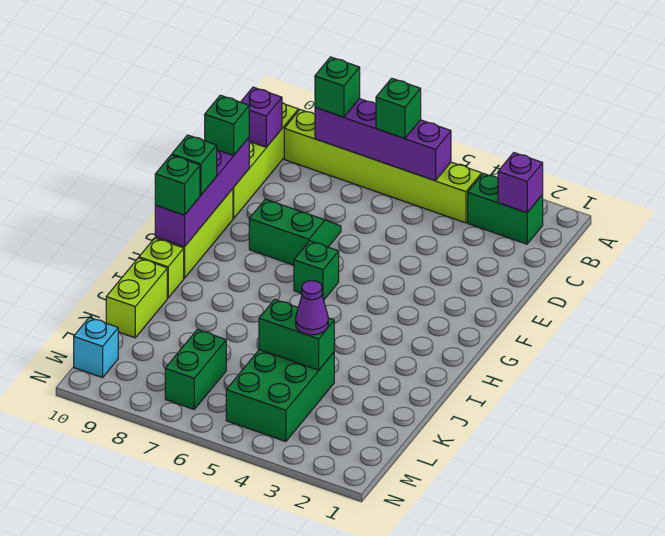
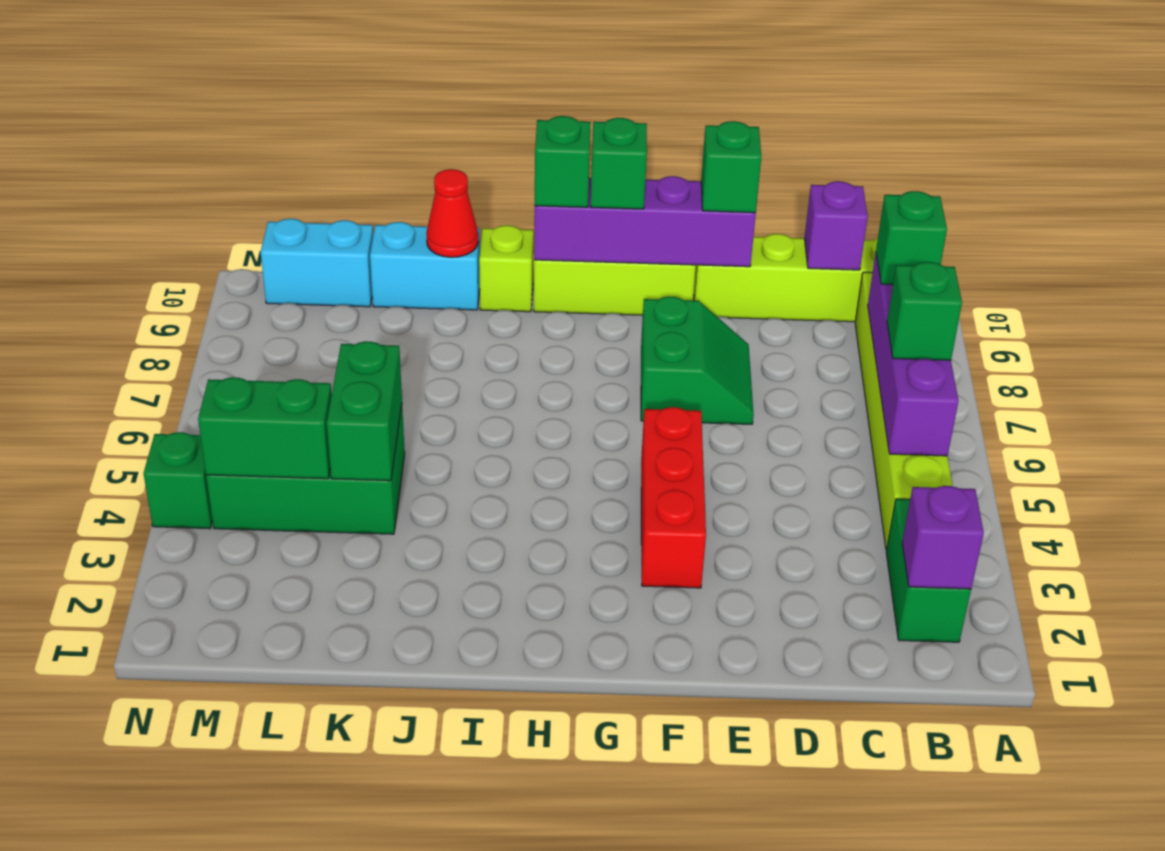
none -> red 1x3 brick [641,407,706,588]
green 1x1 brick [294,241,339,300] -> green 1x1 brick moved to [144,432,213,529]
lime 1x2 brick [106,258,167,338] -> cyan 1x2 brick [370,222,480,310]
none -> red 1x1 cone [426,169,478,257]
purple 1x1 cone [296,281,328,335] -> none
green 1x2 brick [165,330,226,409] -> green 1x2 brick moved to [198,377,332,479]
cyan 1x1 brick [74,317,118,378] -> cyan 1x2 brick [261,219,373,307]

